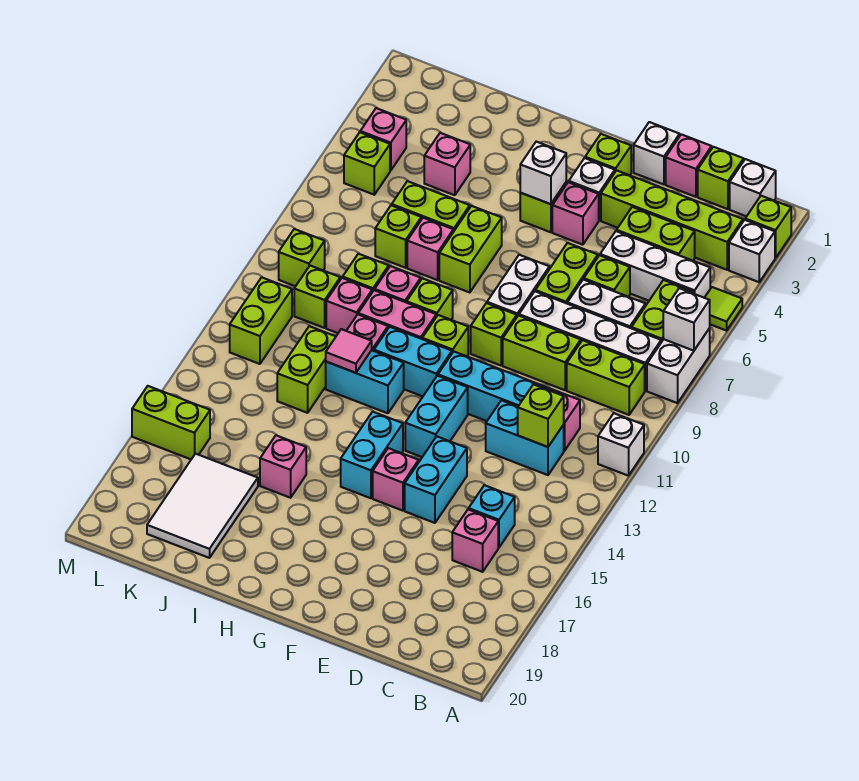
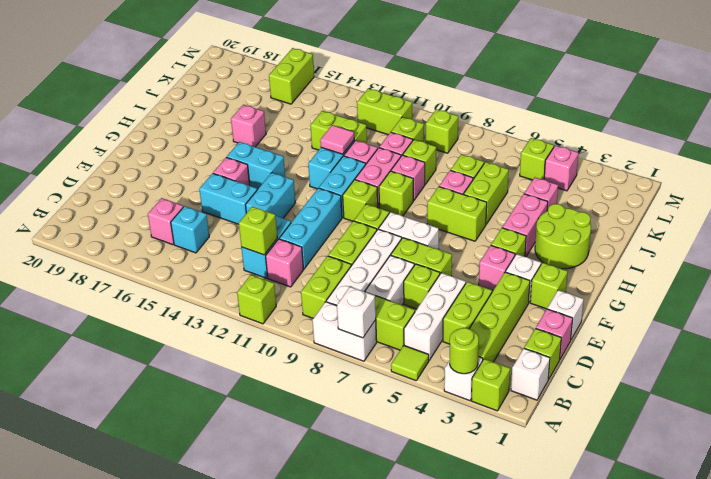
none -> lime 1x1 round brick [450,328,479,374]
white 1x1 brick [598,413,644,476] -> lime 1x1 brick [237,275,276,324]
cyan 1x2 brick [405,376,468,457] -> cyan 1x2 brick turned to [246,173,295,218]
white 1x1 brick [520,142,566,204] -> none
none -> lime 2x2 round brick [535,204,591,269]
none -> pink 1x2 brick [502,194,548,257]
white 2x3 tile [147,454,258,558] -> none

